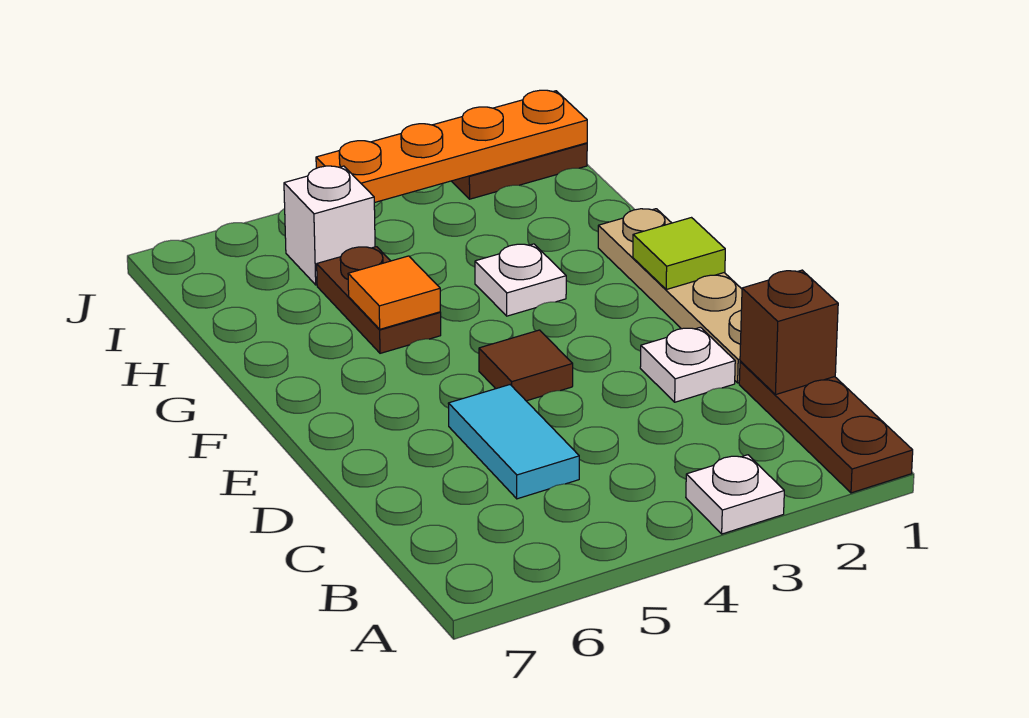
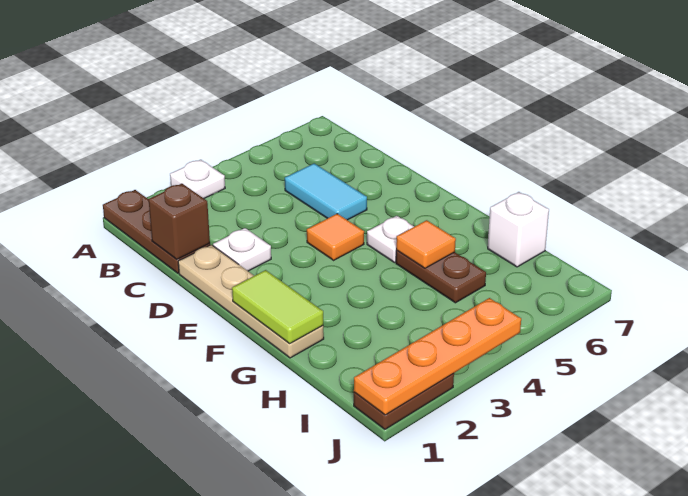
brown 1x1 tile [479,330,573,401] -> orange 1x1 tile [307,214,364,260]
lime 1x1 tile [633,218,725,289] -> lime 1x2 tile [232,270,323,343]
white 1x1 plate [475,244,566,316] -> white 1x1 plate moved to [367,216,414,263]
white 1x1 brick [284,166,375,285] -> white 1x1 brick moved to [488,192,549,267]

